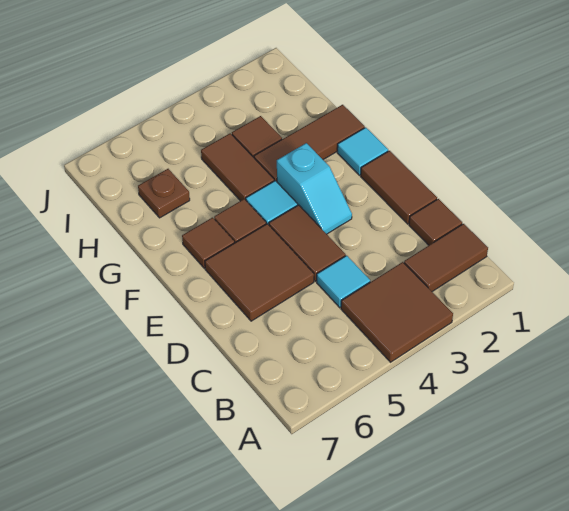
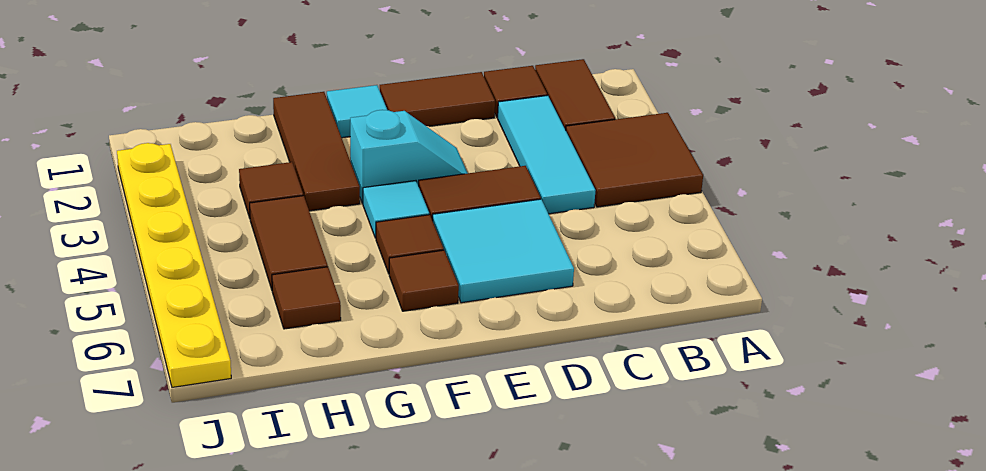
cyan 1x1 tile [317,256,370,308] -> cyan 1x3 tile [498,95,596,214]
brown 2x2 tile [205,224,314,321] -> cyan 2x2 tile [433,199,574,303]
brown 1x2 tile [201,133,274,201] -> brown 1x2 tile turned to [250,196,328,290]
brown 1x1 plate [138,169,190,218] -> brown 1x1 tile [272,267,341,329]
none -> yellow 1x6 plate [117,143,231,387]

